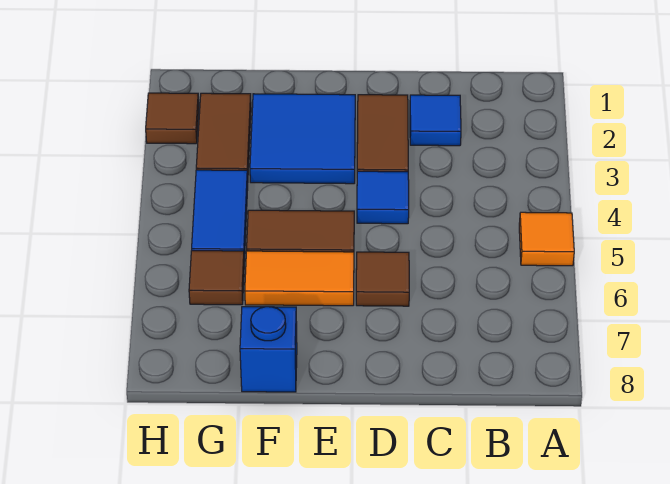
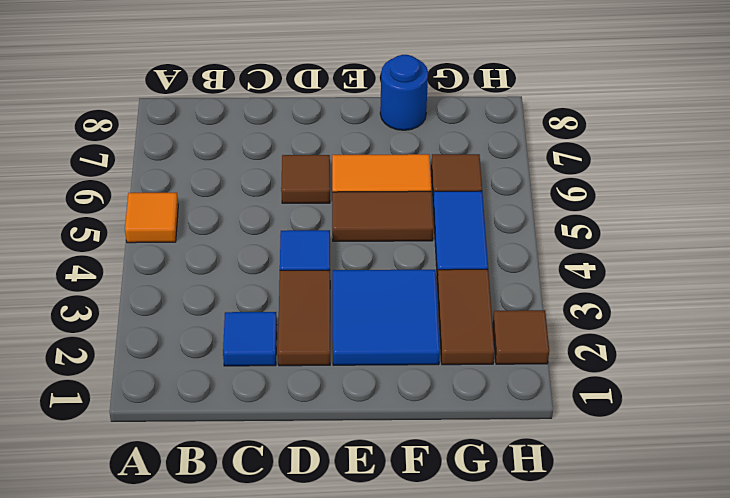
blue 1x1 brick [240,307,297,392] -> blue 1x1 round brick [380,55,428,130]

